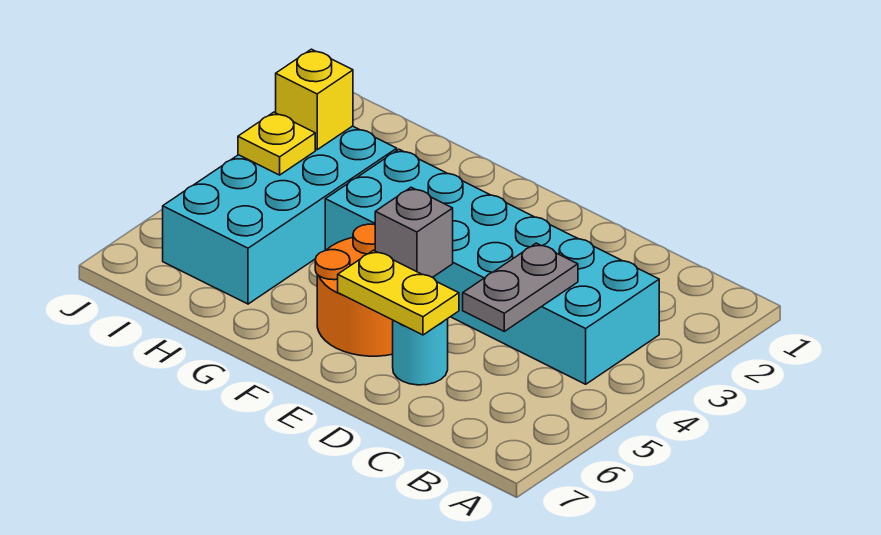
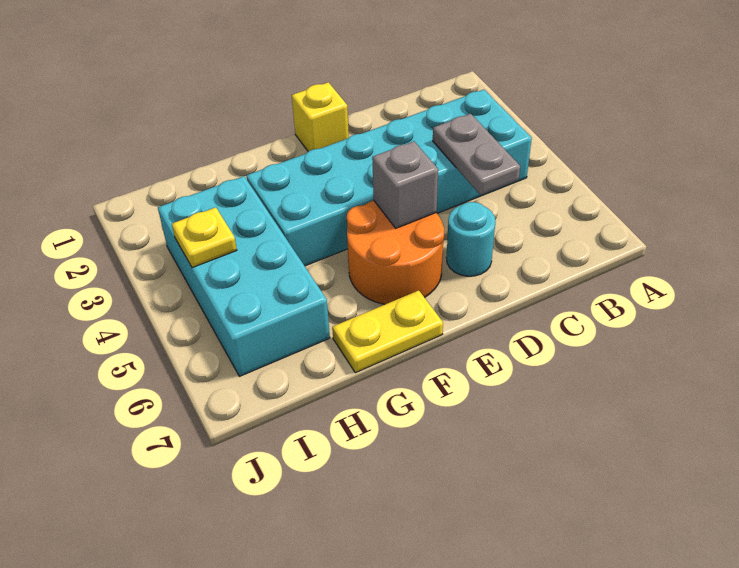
yellow 1x2 plate [338,250,459,335] -> yellow 1x2 plate moved to [332,290,443,373]
yellow 1x1 brick [276,49,353,150] -> yellow 1x1 brick moved to [292,82,349,152]

